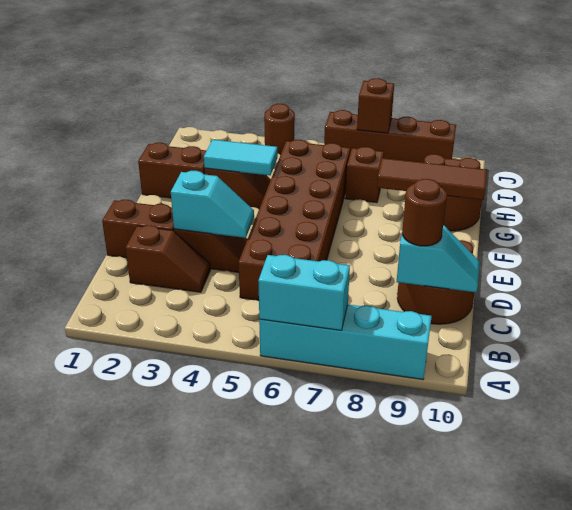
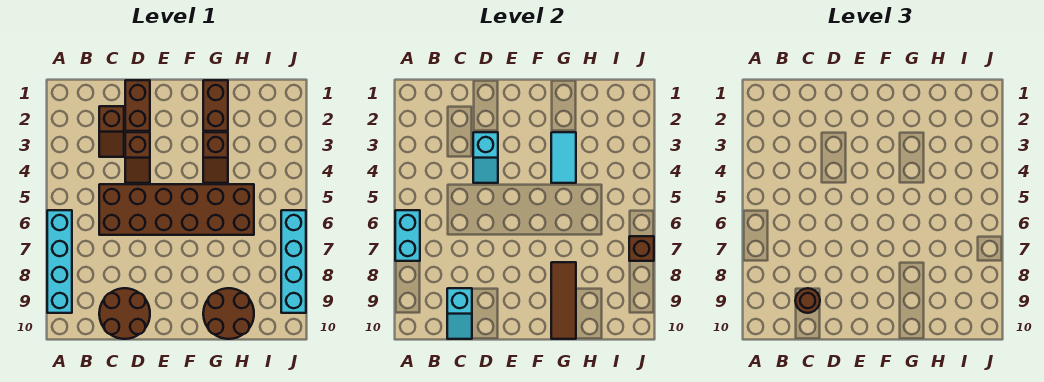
brown 1x1 brick [345,147,384,203] -> none
brown 1x1 round brick [264,104,295,155] -> none
brown 1x4 brick [324,110,456,163] -> cyan 1x4 brick [281,210,306,313]

